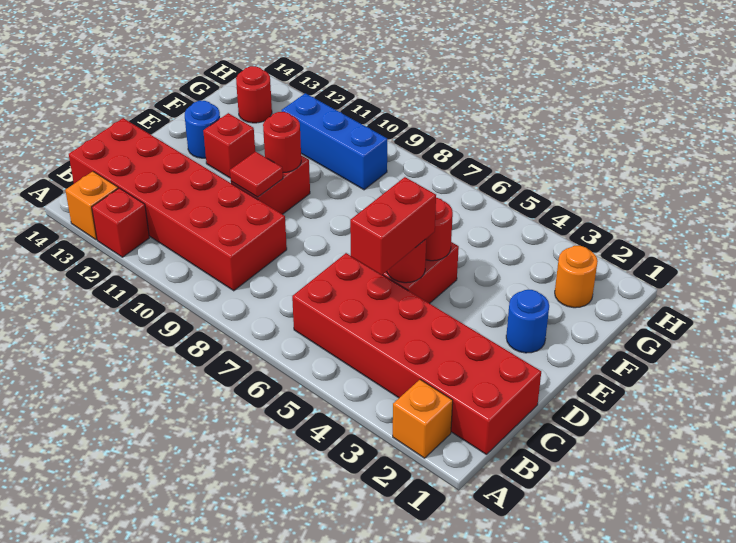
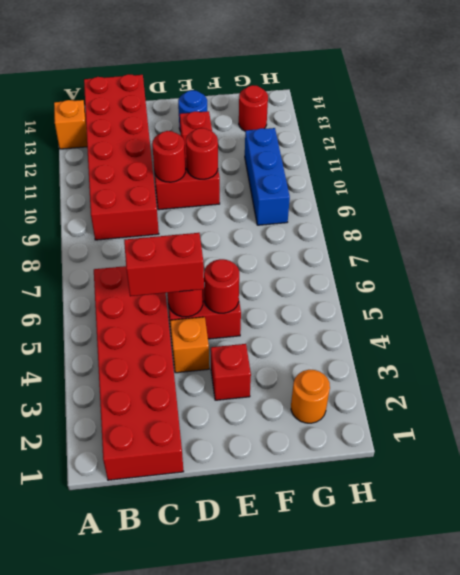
orange 1x1 brick [393,380,453,458] -> orange 1x1 brick moved to [170,317,209,373]
red 1x1 brick [92,188,149,257] -> red 1x1 brick moved to [211,344,251,400]
red 1x1 tile [230,152,283,197] -> red 1x1 round brick [152,131,186,182]
blue 1x1 round brick [506,290,549,353] -> none

